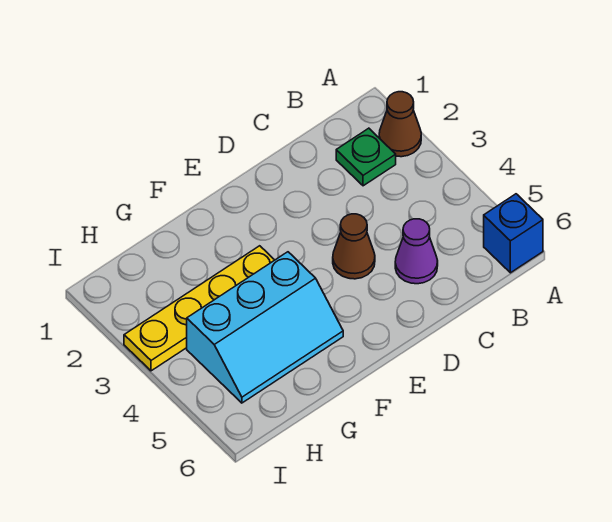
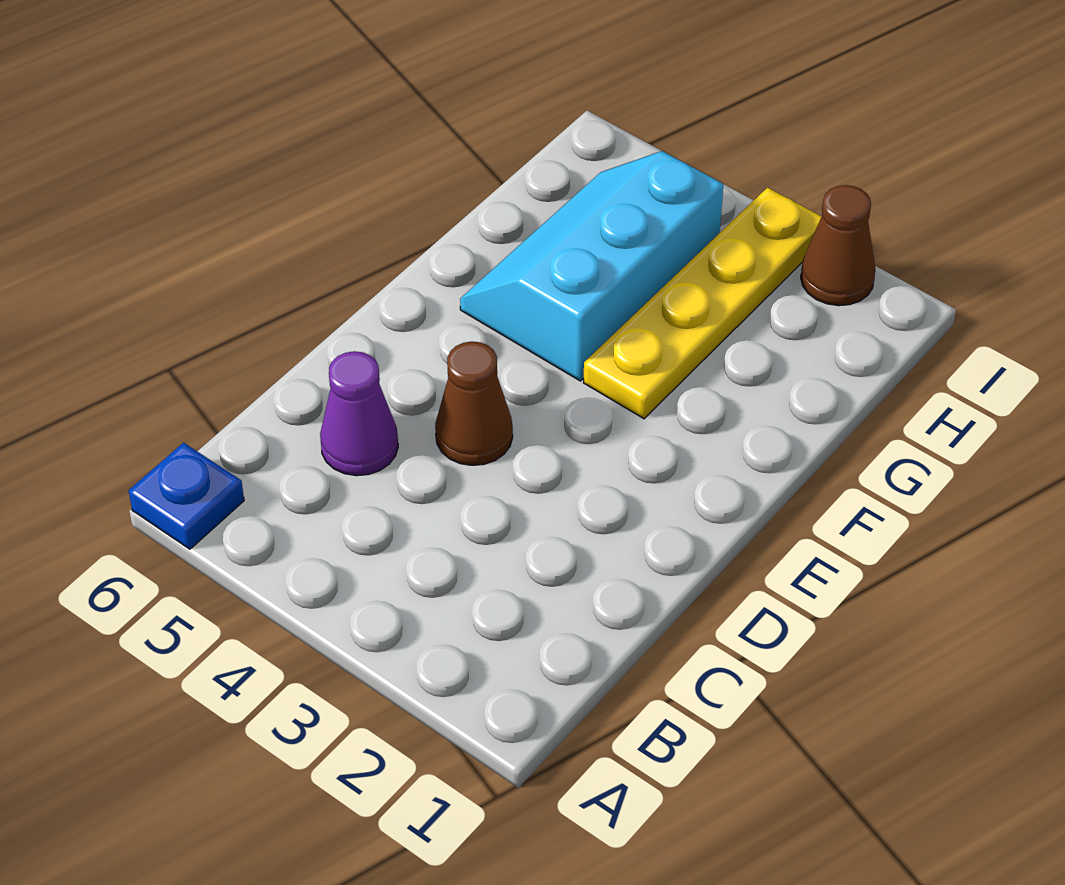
brown 1x1 cone [379,92,421,157] -> brown 1x1 cone moved to [801,185,876,306]
blue 1x1 brick [484,194,543,273] -> blue 1x1 plate [129,443,244,549]
green 1x1 plate [336,128,396,186] -> none

